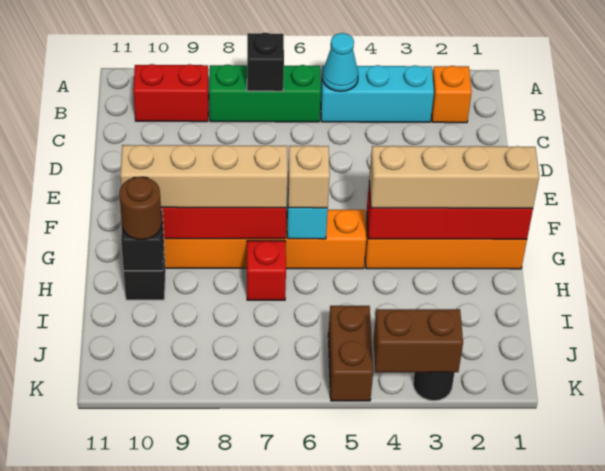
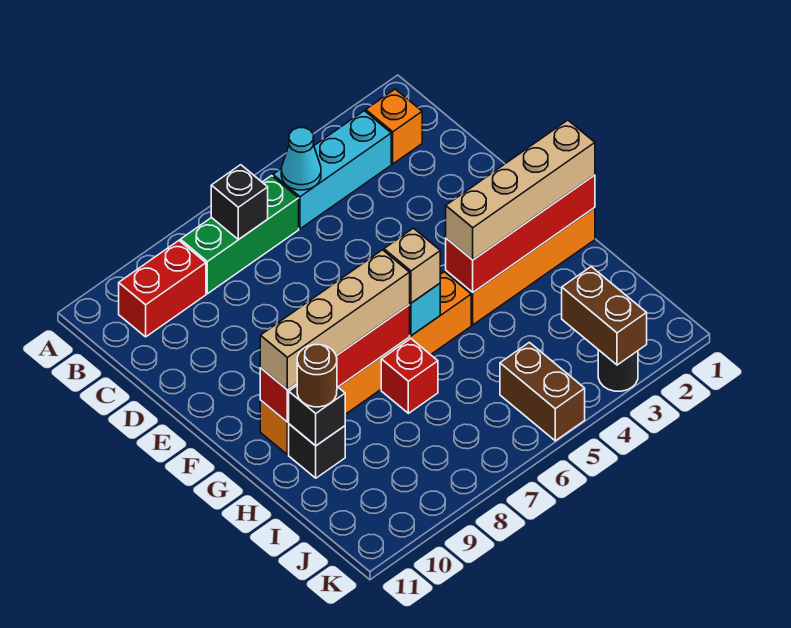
brown 1x2 brick [374,309,463,372] -> brown 1x2 brick turned to [562,267,647,365]

